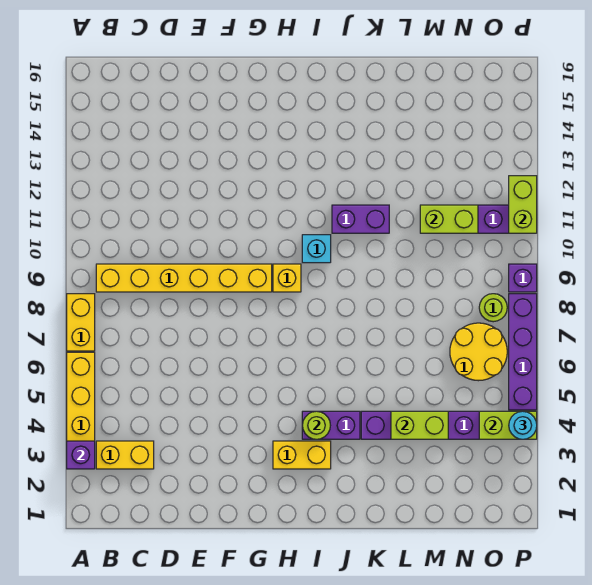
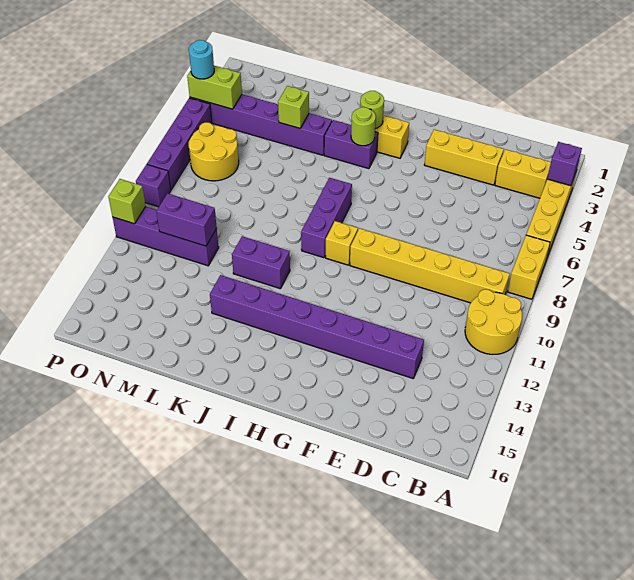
none -> yellow 2x2 round brick [465,289,522,354]
none -> yellow 1x3 brick [424,130,504,185]
none -> purple 1x8 brick [210,275,424,378]
none -> purple 1x3 brick [301,178,352,258]
cyan 1x1 brick [302,235,331,263] -> none
lime 1x2 brick [391,411,448,439] -> lime 1x1 brick [278,86,309,128]
lime 1x2 brick [420,205,478,233] -> purple 1x2 brick [156,193,217,246]
lime 1x1 round brick [479,294,507,322] -> lime 1x1 round brick moved to [360,91,384,128]
lime 1x2 brick [509,176,537,233] -> lime 1x1 brick [108,179,146,224]

